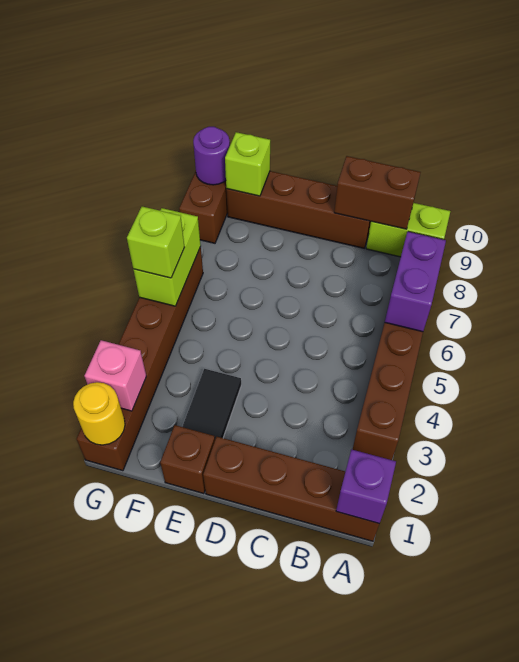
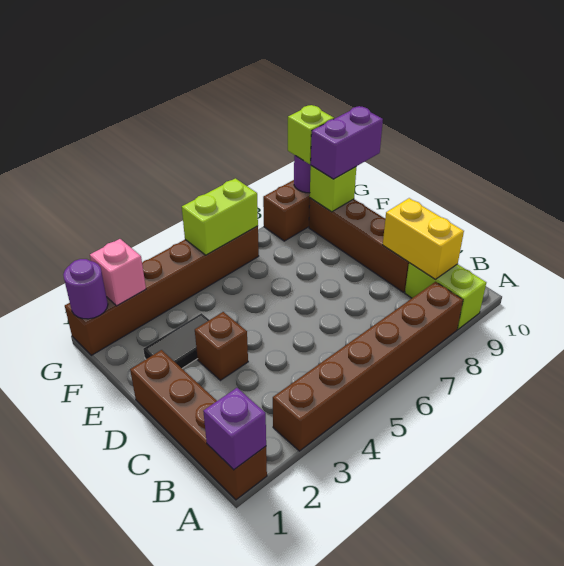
purple 1x2 brick [385,232,446,332] -> purple 1x2 brick moved to [311,106,383,179]
brown 1x2 brick [334,156,421,229] -> yellow 1x2 brick [383,198,464,279]
brown 1x1 brick [160,425,215,494] -> brown 1x1 brick moved to [195,312,248,380]
yellow 1x1 round brick [73,382,125,445] -> purple 1x1 round brick [63,259,108,319]
lime 1x1 brick [127,207,184,278] -> lime 1x1 brick moved to [288,105,334,164]

